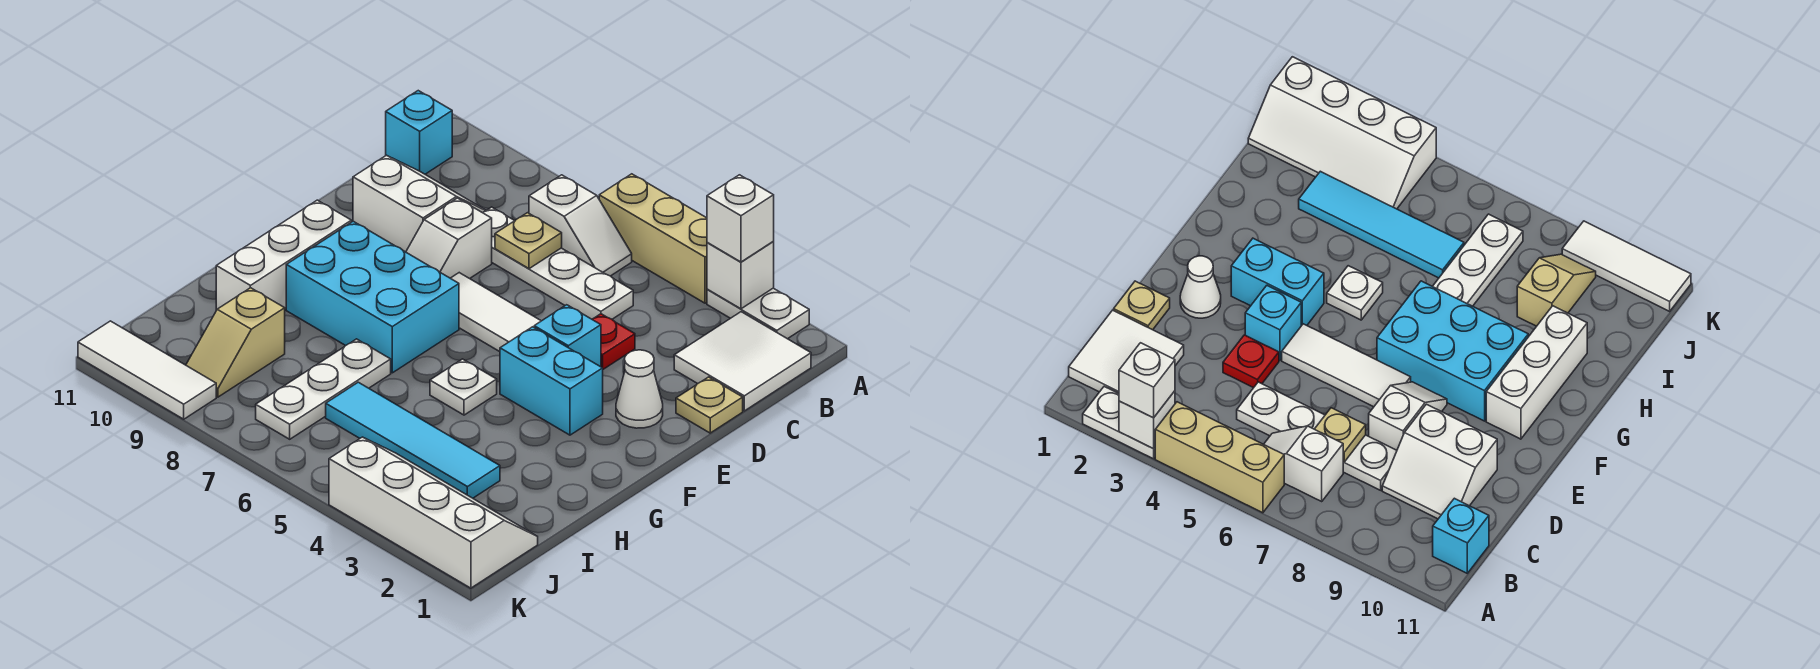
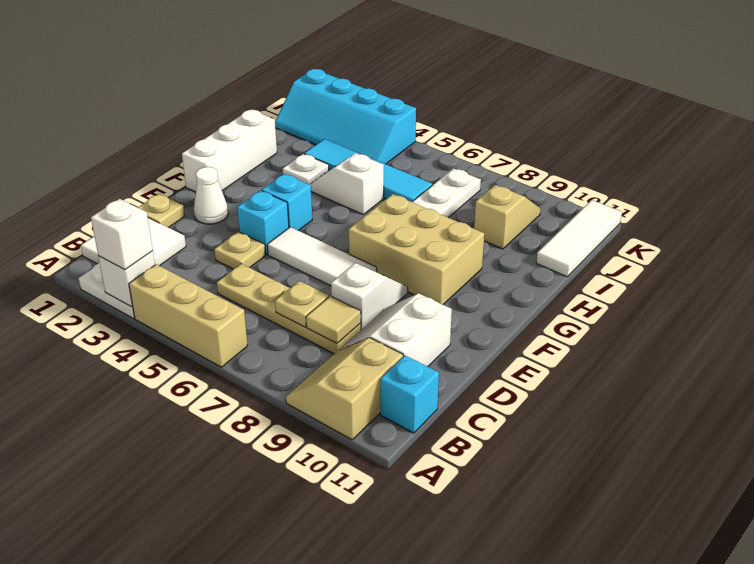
none -> tan 2x2 slope [286,338,403,440]
white 1x2 slope [529,175,632,276] -> white 1x2 slope moved to [310,153,384,214]
white 1x4 plate [483,207,633,319] -> tan 1x4 plate [217,264,361,354]
none -> tan 1x1 tile [306,296,361,343]
white 2x2 slope [353,155,486,252] -> white 2x2 slope turned to [339,293,452,367]
red 1x1 plate [592,314,635,369] -> tan 1x1 plate [214,232,266,269]
cyan 1x2 brick [500,327,603,435] -> cyan 1x1 brick [262,174,312,231]
cyan 2x3 brick [286,221,459,373] -> tan 2x3 brick [349,194,484,304]
white 1x3 brick [216,200,351,310] -> white 1x3 brick moved to [182,109,277,192]
white 1x1 plate [430,359,497,415] -> white 1x1 plate moved to [283,154,329,185]
white 2x4 slope [329,437,538,588] -> cyan 2x4 slope [275,69,416,164]
white 1x3 tile [78,321,216,419] -> white 1x3 tile turned to [536,200,622,277]

